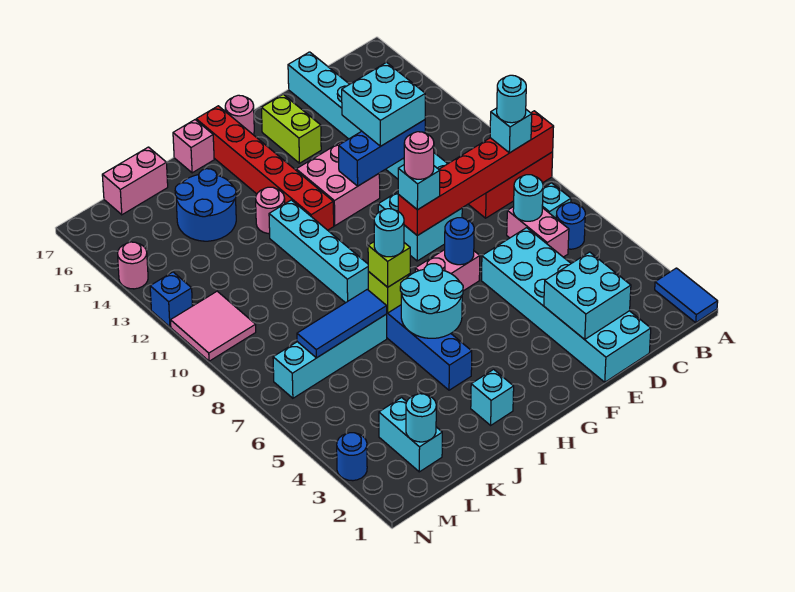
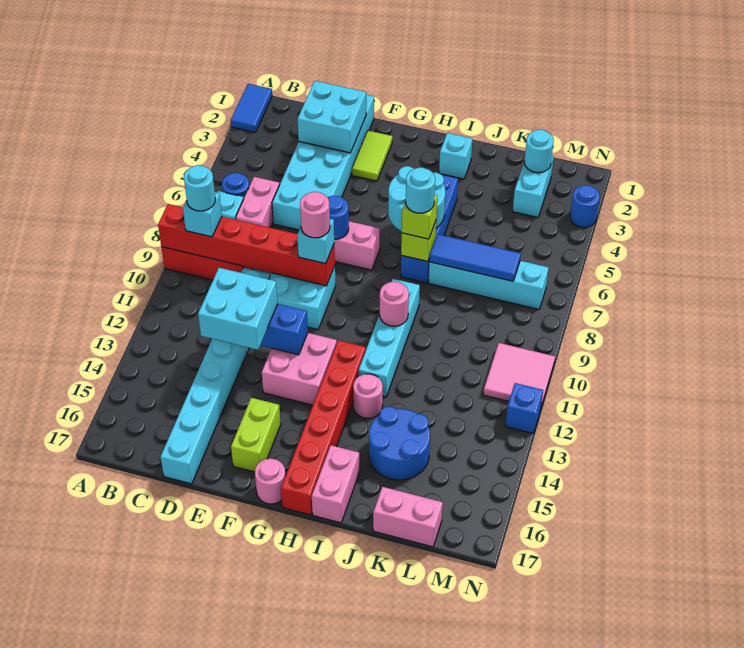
cyan 1x1 round brick [513,175,543,221] -> none
none -> lime 1x2 tile [352,131,392,181]
pink 1x1 brick [173,120,214,173] -> pink 1x2 brick [312,445,360,523]
pink 1x1 round brick [118,242,148,289] -> pink 1x1 round brick moved to [380,282,409,326]

